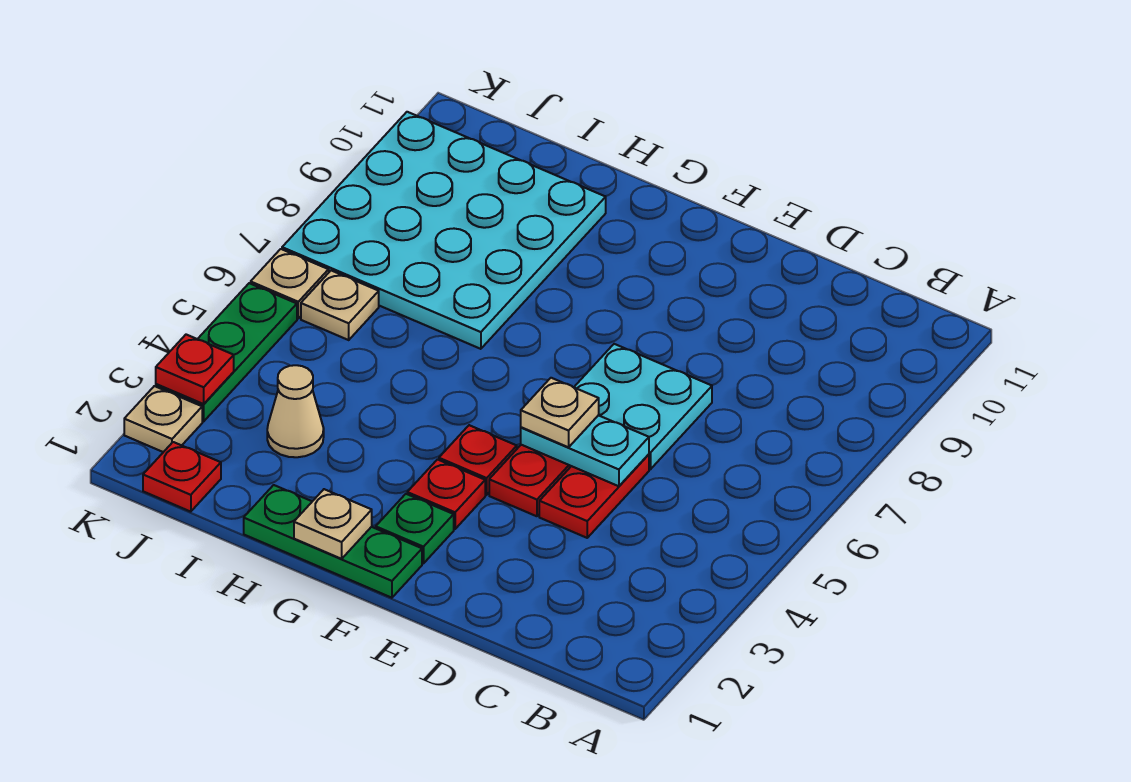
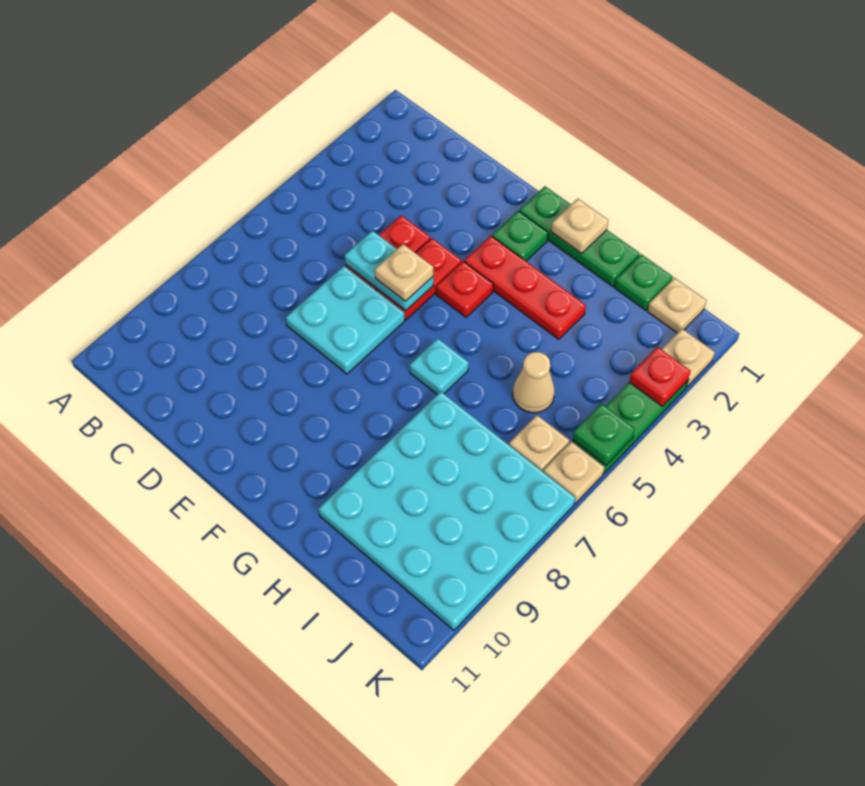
red 1x1 plate [407,460,485,529] -> red 1x3 plate [464,236,586,339]
none -> cyan 1x1 plate [410,338,469,394]
none -> green 1x1 plate [614,254,673,310]
tan 1x1 cone [267,365,324,457] -> tan 1x1 cone moved to [513,352,555,413]
red 1x1 plate [143,442,221,512] -> tan 1x1 plate [647,278,707,333]
none -> green 1x1 plate [573,404,635,465]

